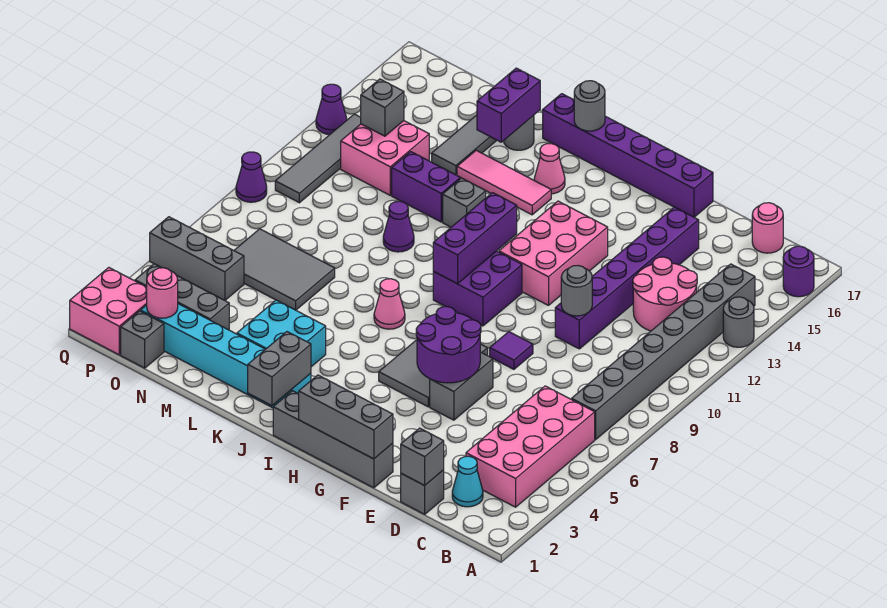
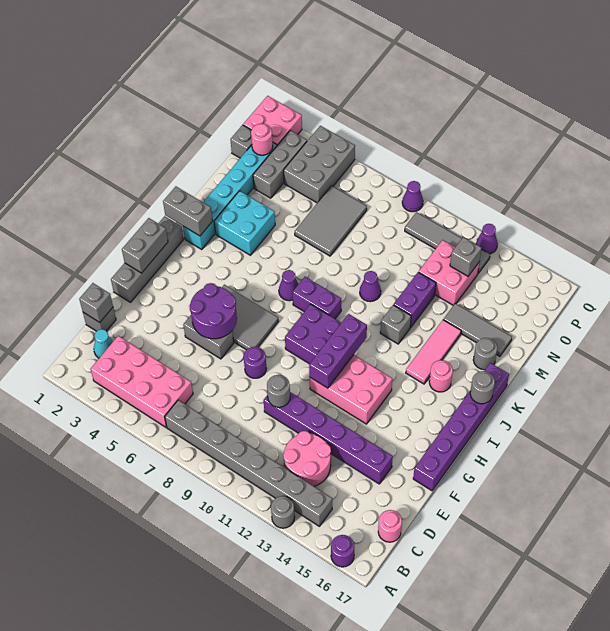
grey 1x3 brick [299,375,393,459] -> grey 1x2 brick [122,218,168,273]
purple 1x1 tile [490,332,533,369] -> purple 1x1 round brick [244,347,266,378]
purple 1x3 brick [433,193,517,284] -> purple 1x3 brick turned to [309,314,367,388]
pink 1x1 cone [374,279,405,329] -> purple 1x1 cone [279,270,298,301]
pink 1x1 cone [534,144,565,194] -> pink 1x1 round brick [429,360,453,392]
purple 1x2 brick [477,68,540,142] -> purple 1x2 brick moved to [292,277,341,319]
grey 1x3 brick [150,217,244,300] -> grey 2x3 brick [284,126,355,203]

